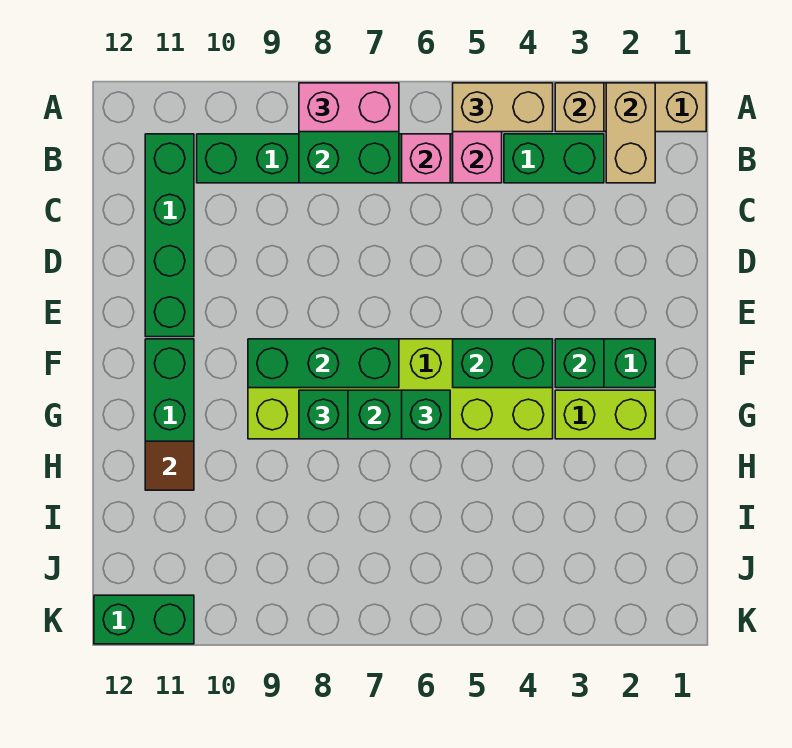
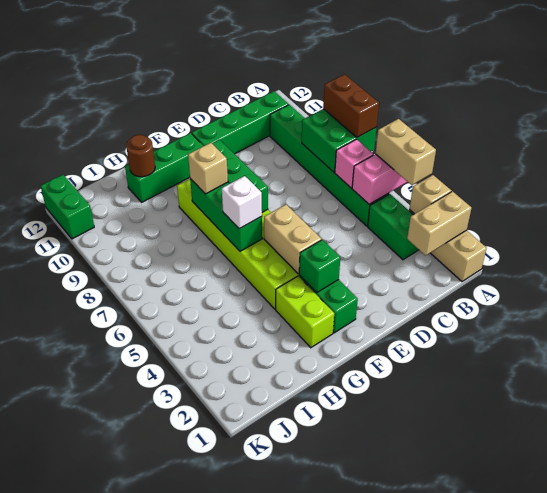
pink 1x2 brick [299,83,399,132] -> brown 1x2 brick [323,74,379,137]
green 1x2 brick [453,339,553,388] -> tan 1x2 brick [264,205,321,274]
green 1x1 brick [402,390,450,439] -> white 1x1 brick [222,176,262,229]
green 1x1 brick [299,390,348,439] -> tan 1x1 brick [188,143,228,194]
brown 1x1 tile [145,441,194,490] -> brown 1x1 round brick [126,135,155,177]

